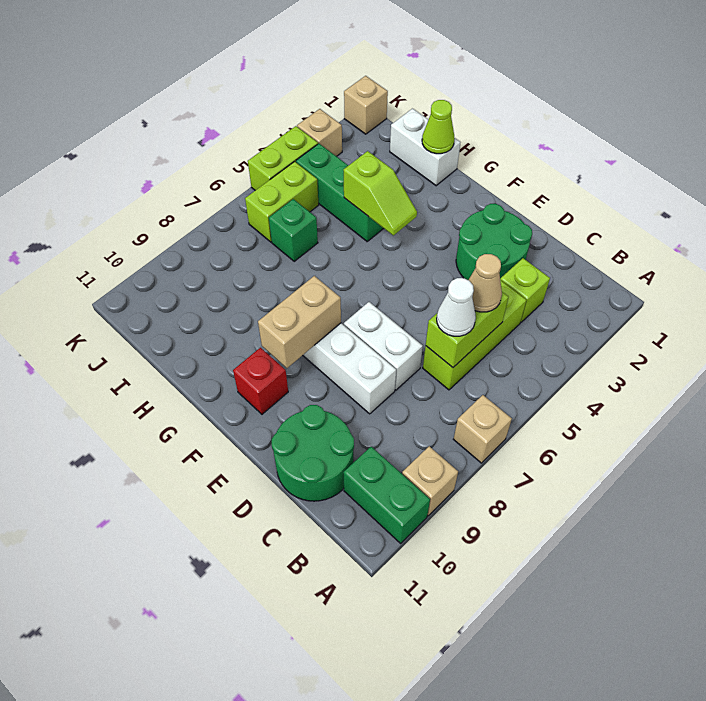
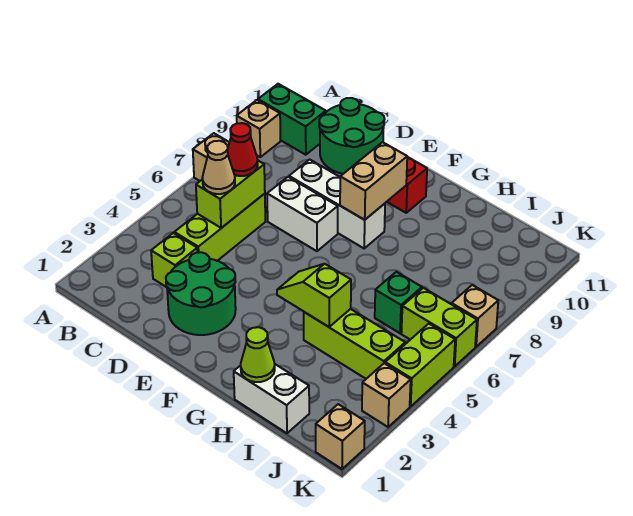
white 1x1 cone [437,278,476,336] -> red 1x1 cone [228,123,258,176]
green 1x3 brick [296,144,384,241] -> lime 1x3 brick [304,309,405,379]
lime 1x2 brick [245,162,319,242] -> lime 1x2 brick turned to [401,288,477,366]
none -> tan 1x1 brick [452,285,498,347]

